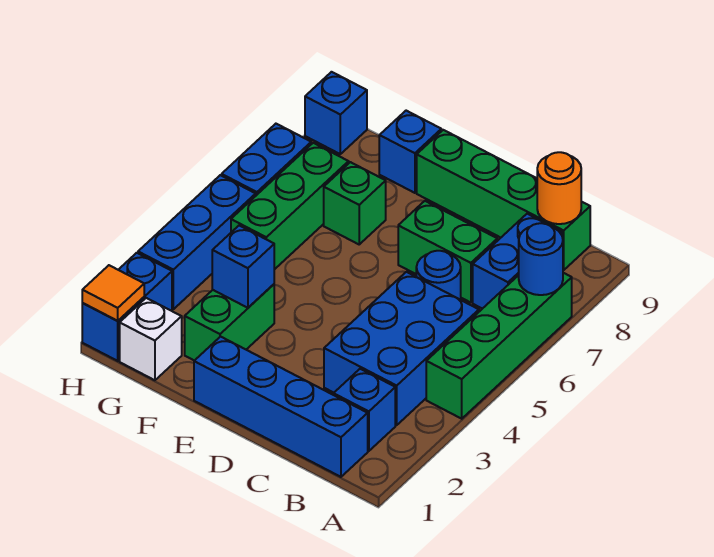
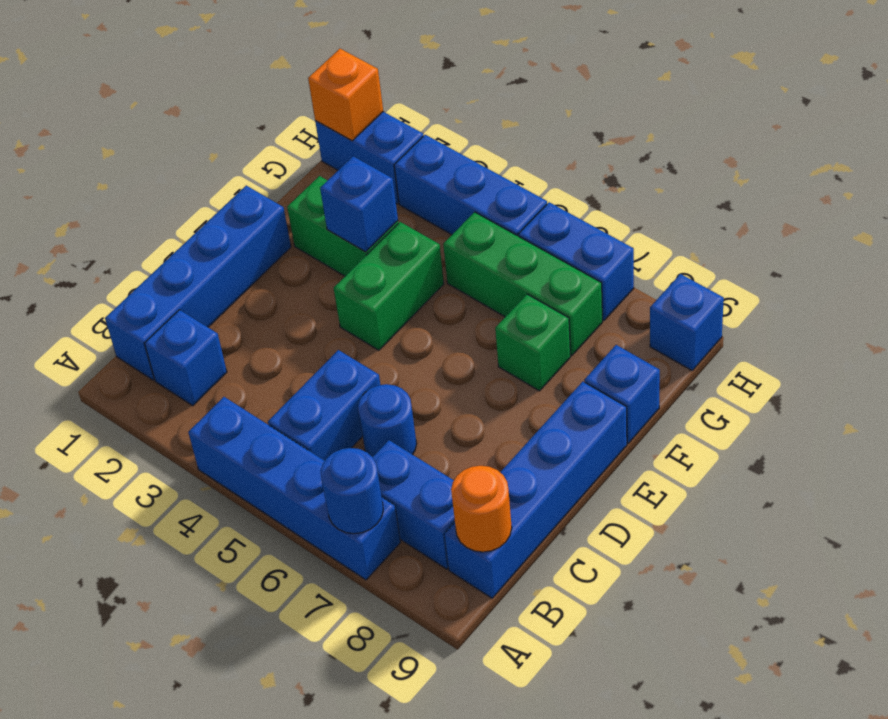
green 1x4 brick [426,273,572,419] -> blue 1x4 brick [188,397,401,580]
blue 2x3 brick [324,272,479,425] -> blue 1x2 brick [268,350,380,461]
green 1x4 brick [417,130,590,270] -> blue 1x4 brick [444,382,627,598]
green 1x2 brick [398,201,497,303] -> green 1x2 brick moved to [334,222,444,350]
white 1x1 brick [120,298,182,380] -> none
orange 1x1 tile [82,265,144,321] -> orange 1x1 brick [308,49,383,141]

